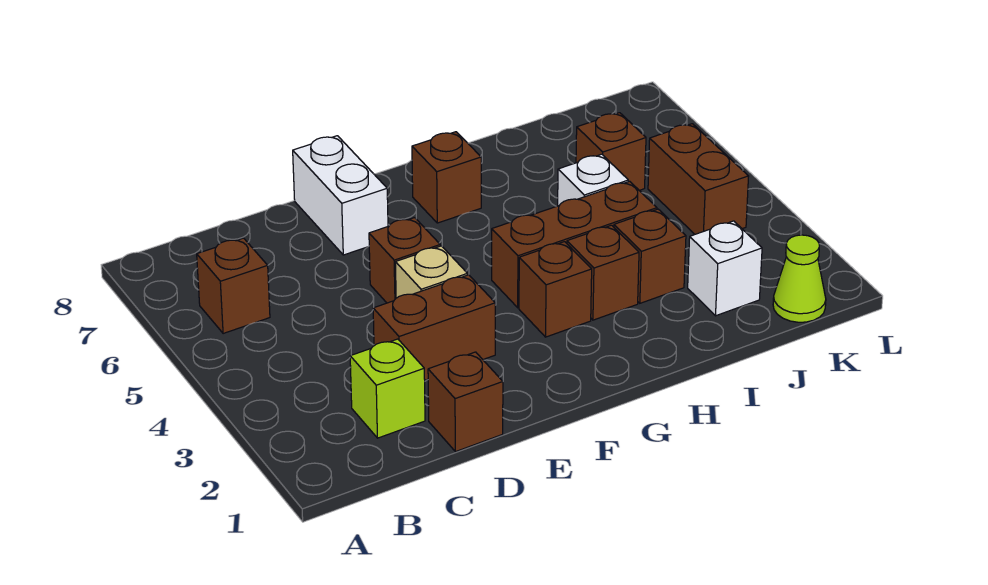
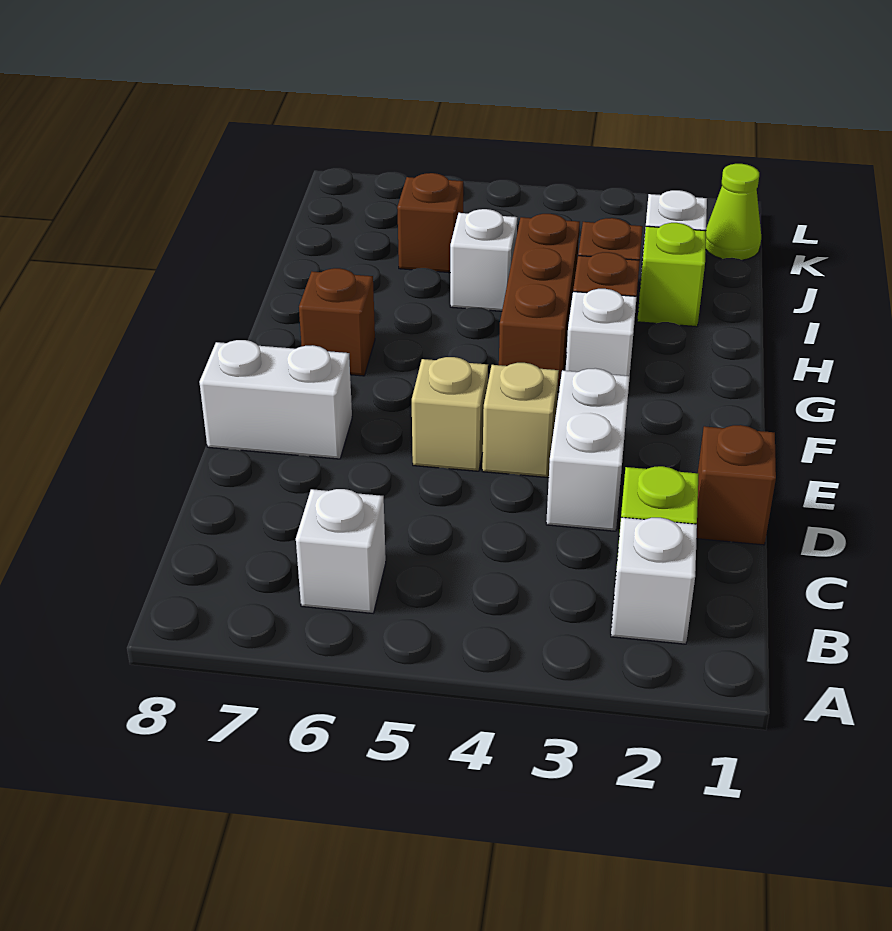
none -> white 1x1 brick [611,517,697,644]
brown 1x1 brick [197,238,270,334] -> white 1x1 brick [296,489,386,613]
brown 1x2 brick [373,275,495,380] -> white 1x2 brick [546,368,630,531]
brown 1x1 brick [369,218,440,303] -> tan 1x1 brick [412,357,488,471]
brown 1x1 brick [519,242,592,337] -> white 1x1 brick [566,289,637,376]
none -> lime 1x1 brick [637,223,706,327]
brown 1x2 brick [648,124,749,234] -> none

